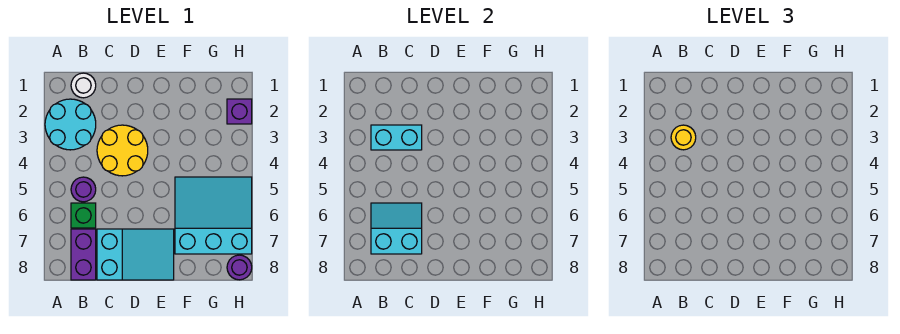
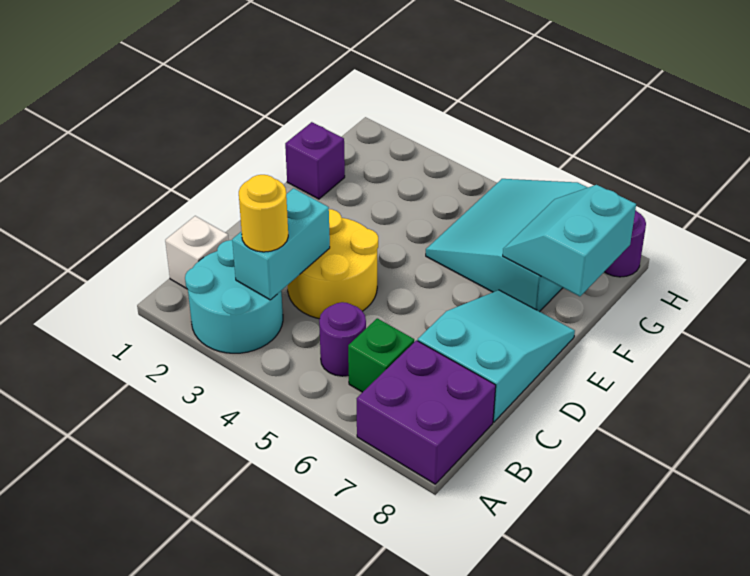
white 1x1 round brick [71,73,96,98] -> white 1x1 brick [165,216,229,289]
cyan 2x2 slope [371,203,422,254] -> cyan 2x2 slope moved to [503,185,636,296]
purple 1x2 brick [71,229,96,280] -> purple 2x2 brick [357,340,496,484]
purple 1x1 brick [227,99,252,124] -> purple 1x1 brick moved to [285,122,345,199]

